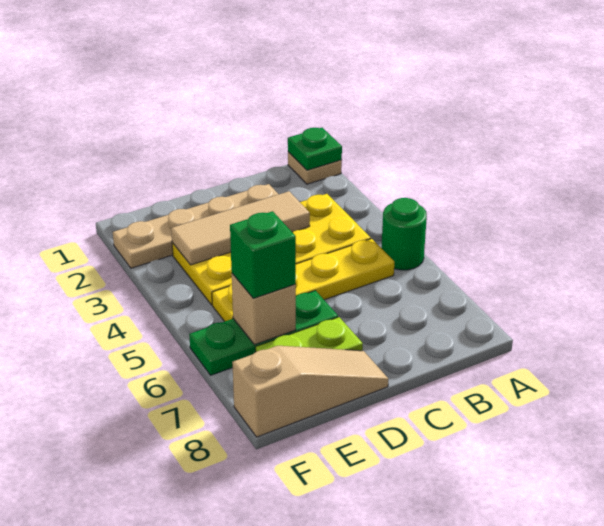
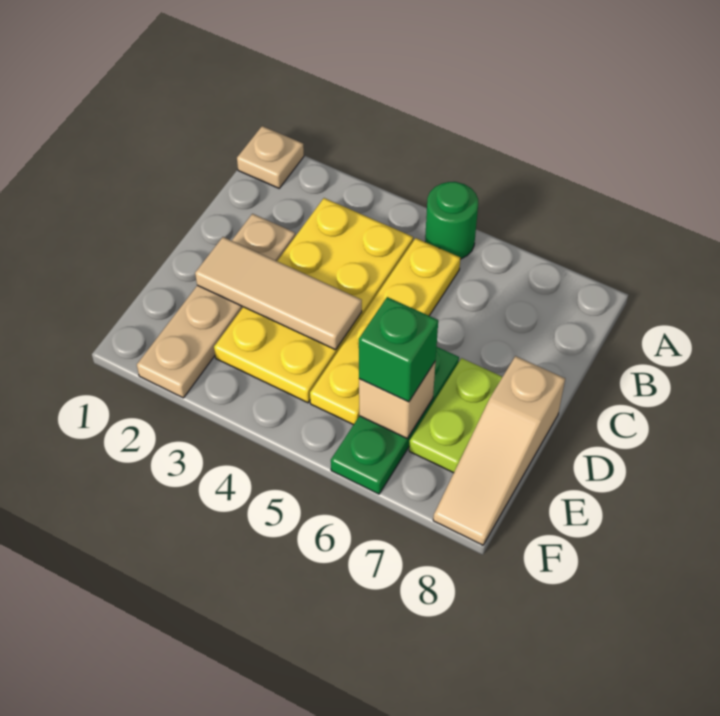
green 1x1 plate [288,128,342,170] -> none
tan 1x3 tile [171,191,310,265] -> tan 1x3 tile turned to [195,237,362,350]
tan 1x3 slope [232,346,388,437] -> tan 1x3 slope turned to [433,356,565,545]

